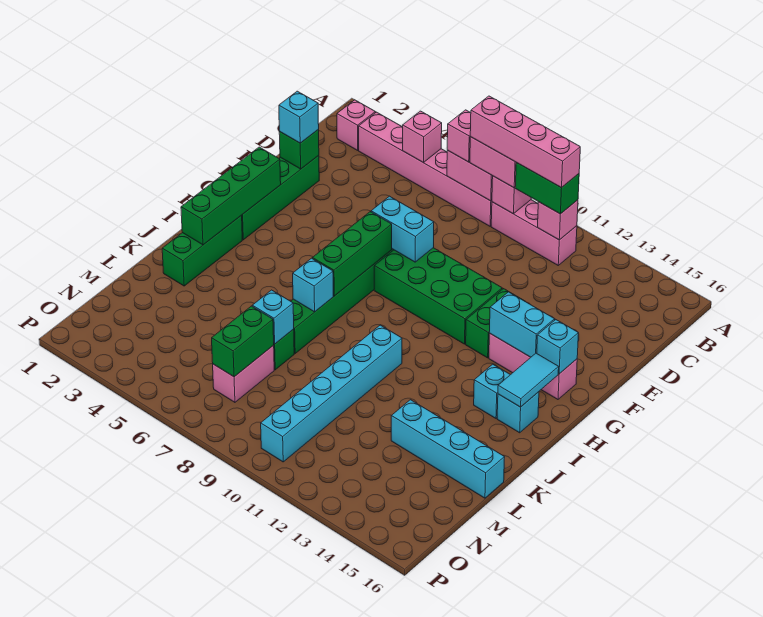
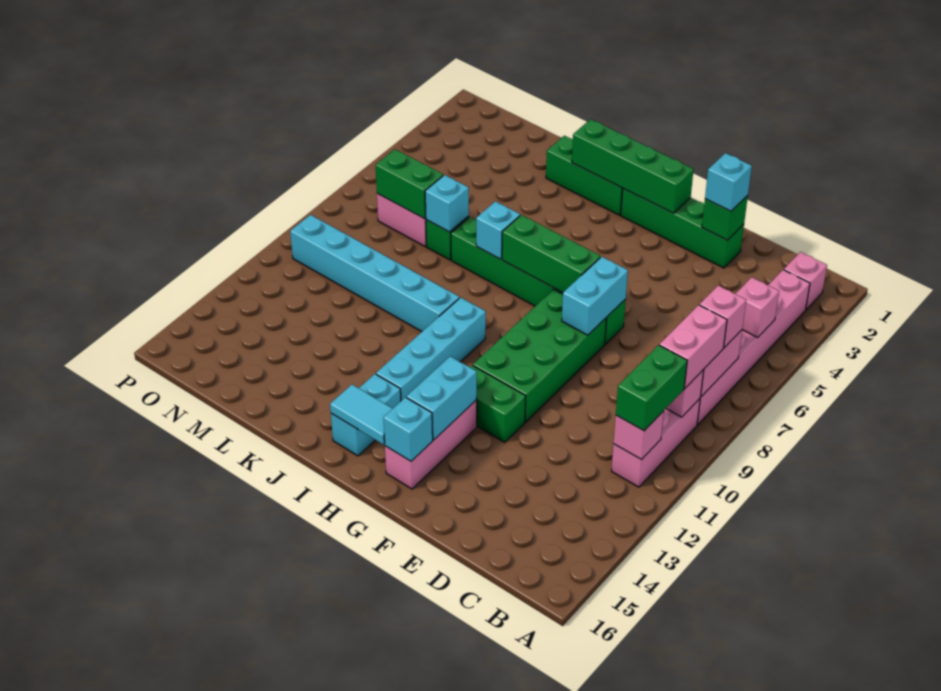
pink 1x4 brick [470,96,580,188] -> none
cyan 1x4 brick [391,400,505,498] -> cyan 1x4 brick moved to [376,297,486,401]

